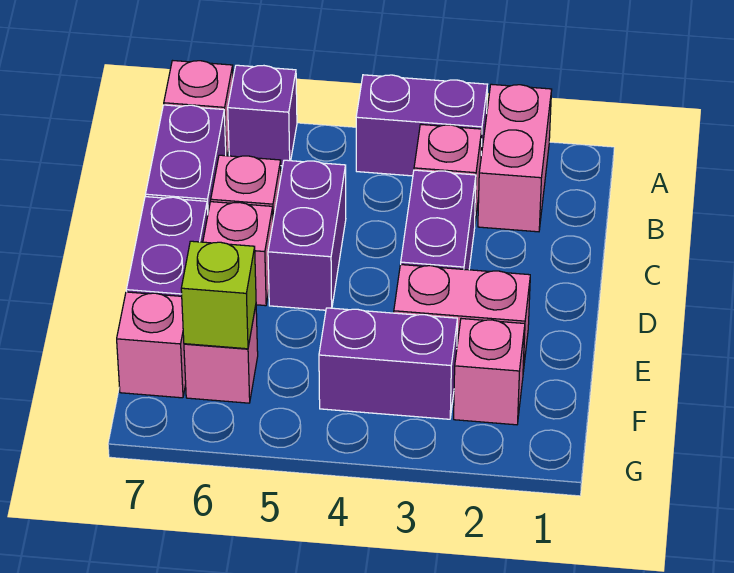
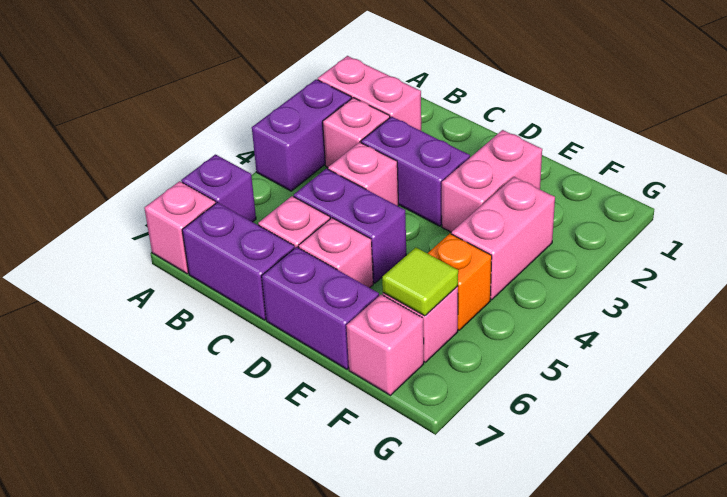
pink 1x1 brick [454,319,525,425] -> pink 1x1 brick moved to [328,142,398,206]
purple 1x2 brick [319,308,457,419] -> pink 1x2 brick [451,177,555,300]
none -> orange 1x1 brick [428,234,492,330]
lime 1x1 brick [181,241,256,349] -> lime 1x1 tile [382,248,458,316]

